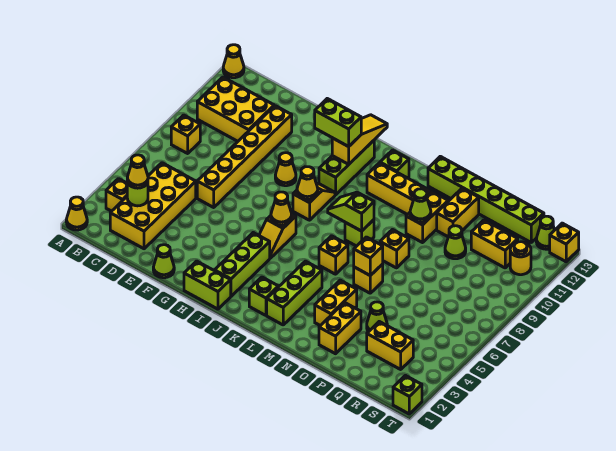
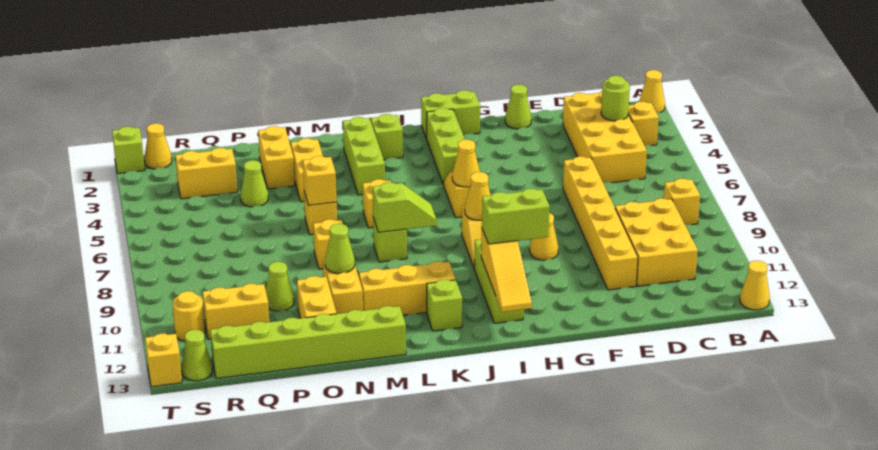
yellow 2x3 brick [197,77,274,141] -> yellow 2x3 brick turned to [615,198,698,286]
yellow 1x1 cone [127,155,148,188] -> yellow 1x1 cone moved to [144,123,172,169]

